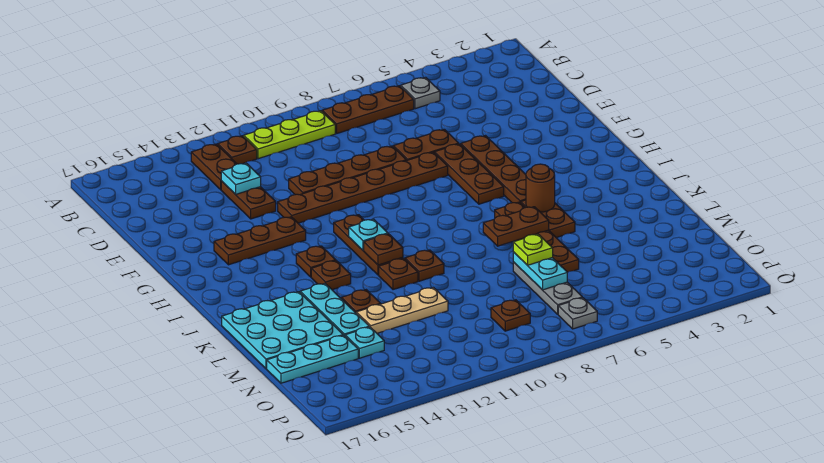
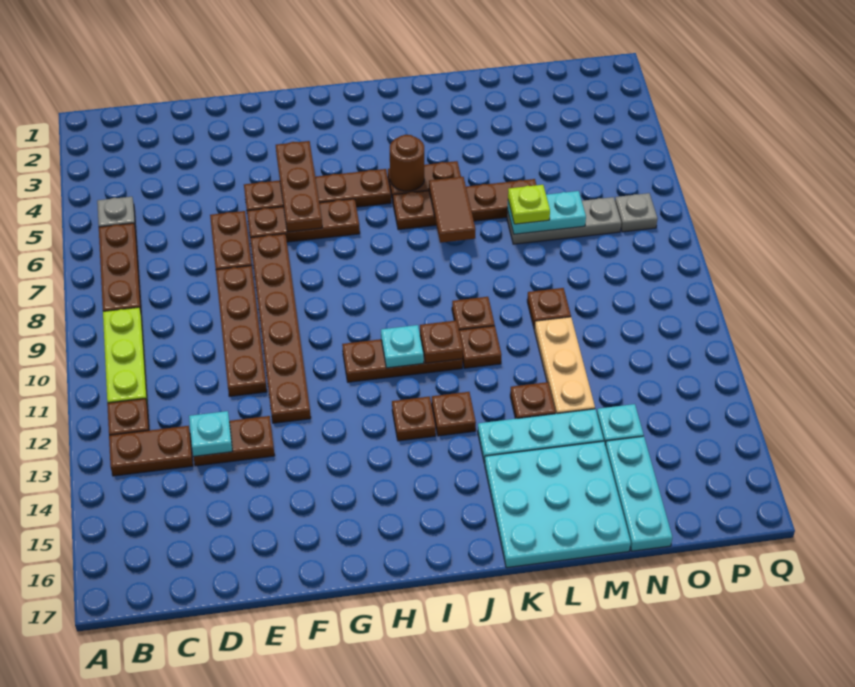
brown 1x3 plate [214,217,306,265] -> brown 1x3 plate moved to [276,141,322,232]
brown 1x2 plate [483,207,549,246] -> brown 1x2 tile [429,177,476,243]
brown 1x1 plate [491,300,530,331] -> brown 1x1 plate moved to [527,288,571,329]

